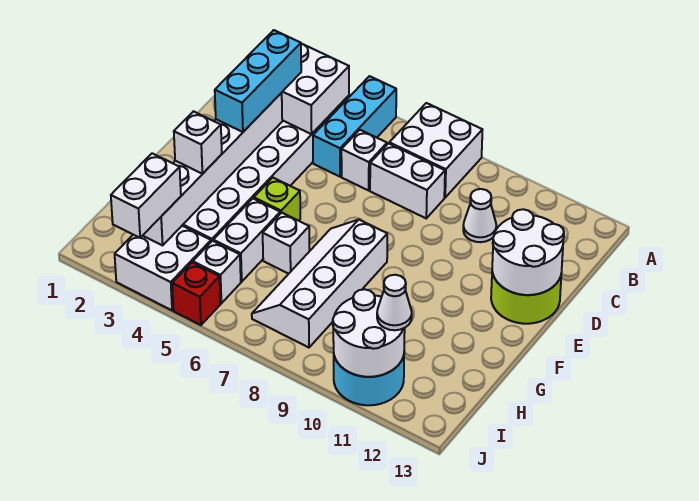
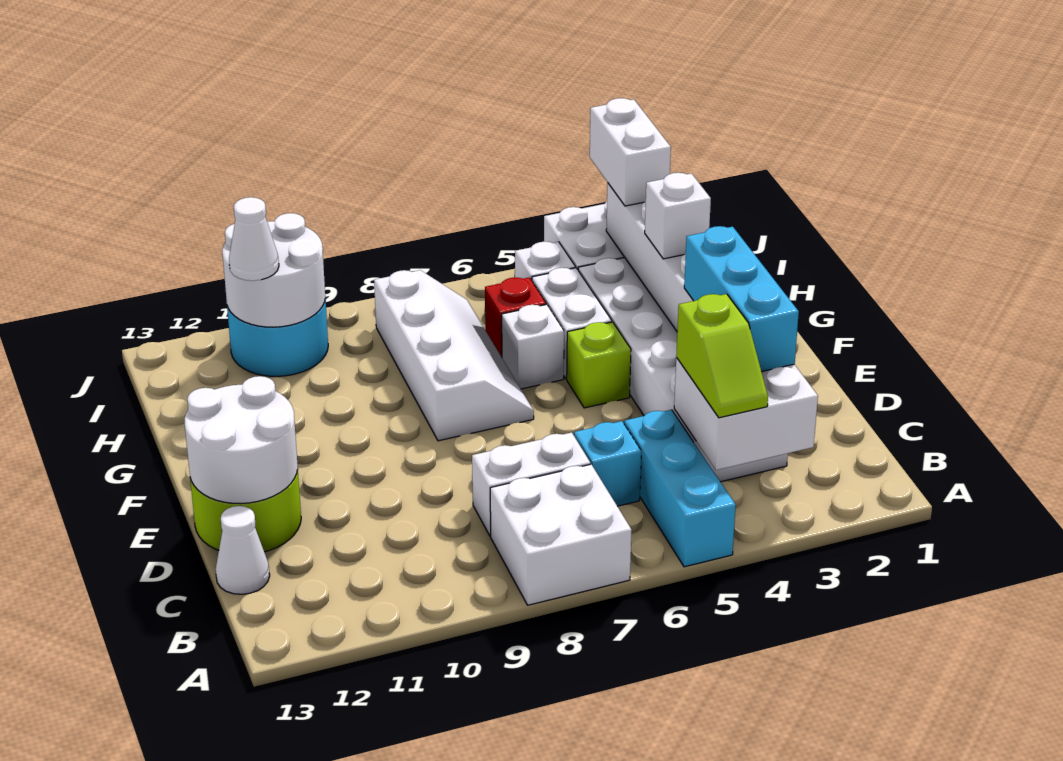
none -> lime 1x2 slope [676,294,768,418]
white 1x1 brick [341,130,387,190] -> cyan 1x1 brick [574,421,641,506]
white 1x1 cone [463,189,496,242] -> white 1x1 cone moved to [216,506,270,594]
red 1x1 brick [172,263,221,325] -> red 1x1 brick moved to [485,277,546,357]

